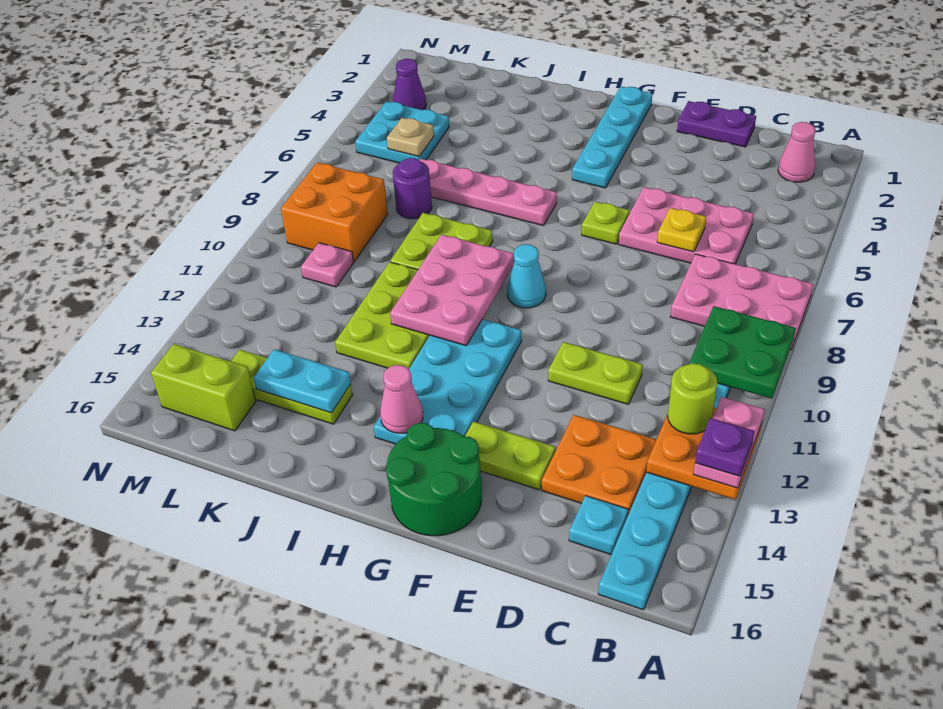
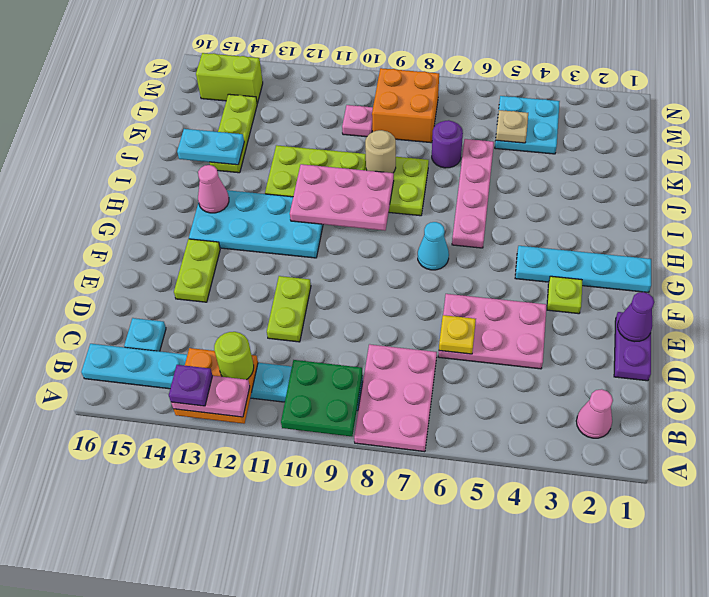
pink 2x3 plate [619,187,754,264] -> pink 2x3 plate turned to [438,294,547,369]
orange 2x2 plate [542,415,656,514] -> none
lime 1x1 plate [582,202,630,244] -> lime 1x1 plate moved to [547,276,582,314]
green 2x2 round brick [386,423,482,536] -> none
cyan 1x1 cone [507,244,546,308] -> cyan 1x1 cone moved to [418,222,449,270]
none -> tan 1x1 round brick [365,130,396,173]
cyan 1x2 plate [254,349,351,413] -> cyan 1x2 plate turned to [177,129,244,165]
lime 1x2 brick [151,344,256,431] -> lime 1x2 brick turned to [196,53,263,103]
purple 1x1 cone [393,59,426,110] -> purple 1x1 cone moved to [618,292,654,342]

